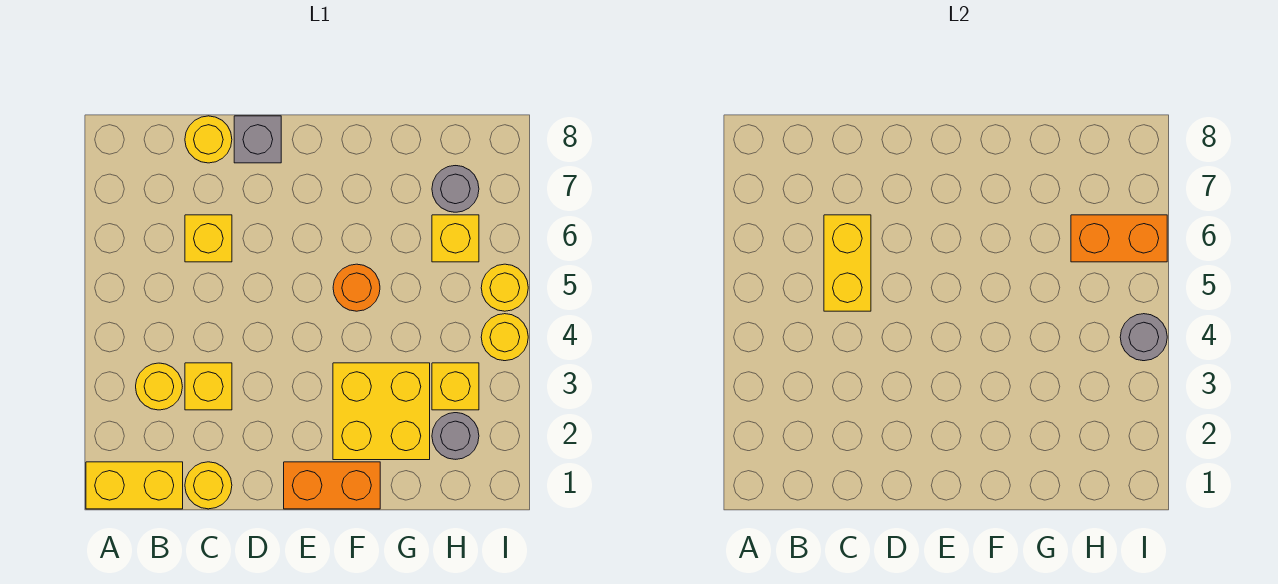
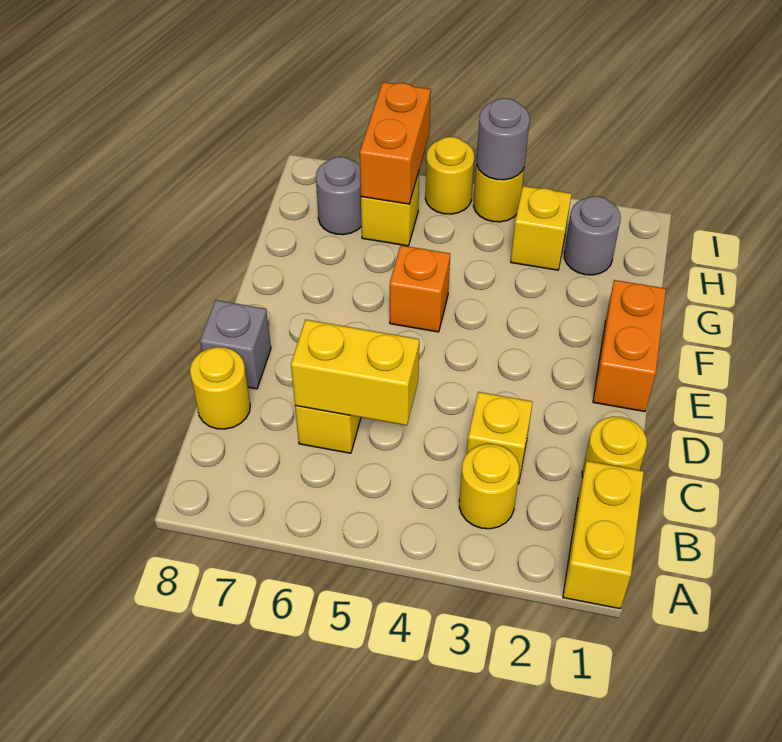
yellow 2x2 brick [333,363,430,460] -> none
orange 1x1 round brick [333,264,380,311] -> orange 1x1 brick [390,245,450,332]

